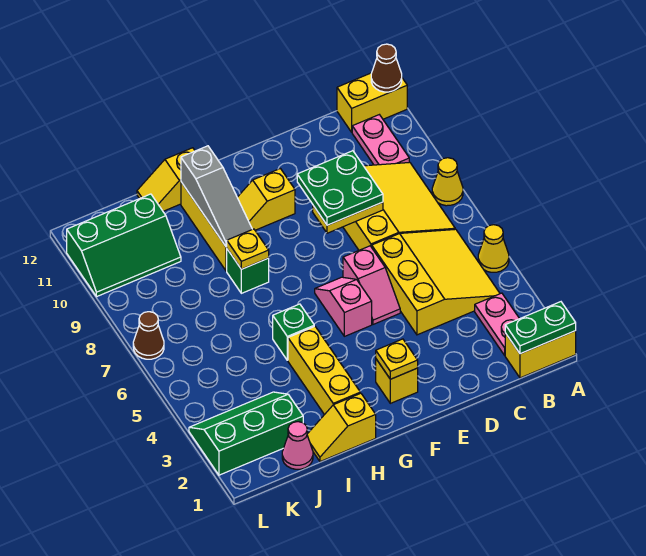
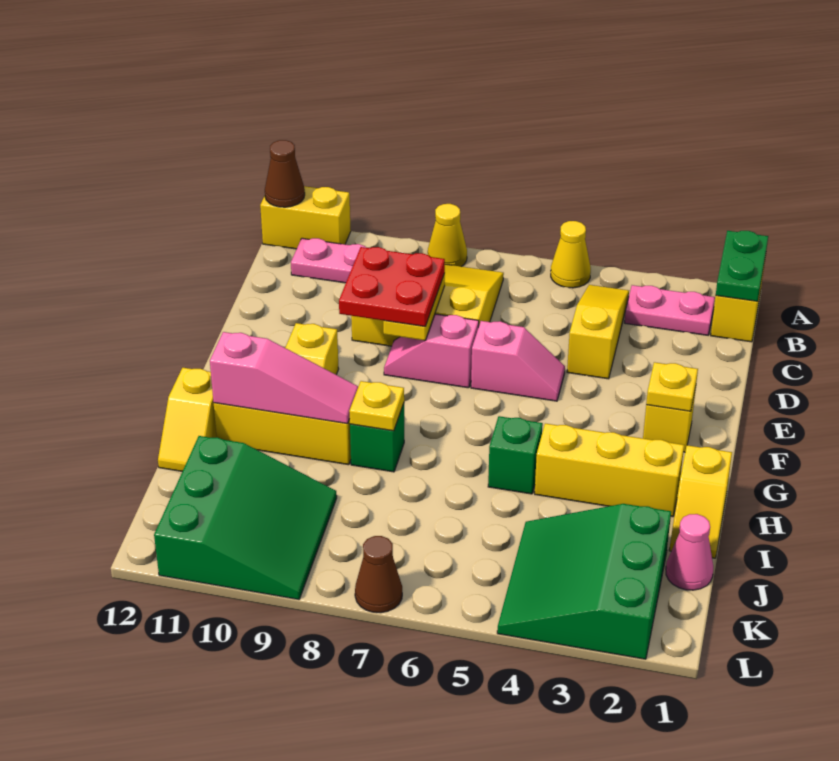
yellow 1x2 brick [337,73,407,132] -> yellow 1x2 brick turned to [260,186,351,249]
yellow 3x3 slope [372,229,500,335] -> yellow 1x3 slope [567,285,629,379]
green 2x2 plate [297,151,383,225] -> red 2x2 plate [339,247,445,327]
pink 1x2 slope [315,277,372,336] -> pink 1x2 slope moved to [384,314,479,388]
grey 1x3 slope [181,146,252,247] -> pink 1x3 slope [210,332,358,424]
green 2x3 slope [189,392,303,475] -> green 3x3 slope [497,504,671,659]
green 2x3 slope [67,194,181,297] -> green 3x3 slope [154,436,337,599]

